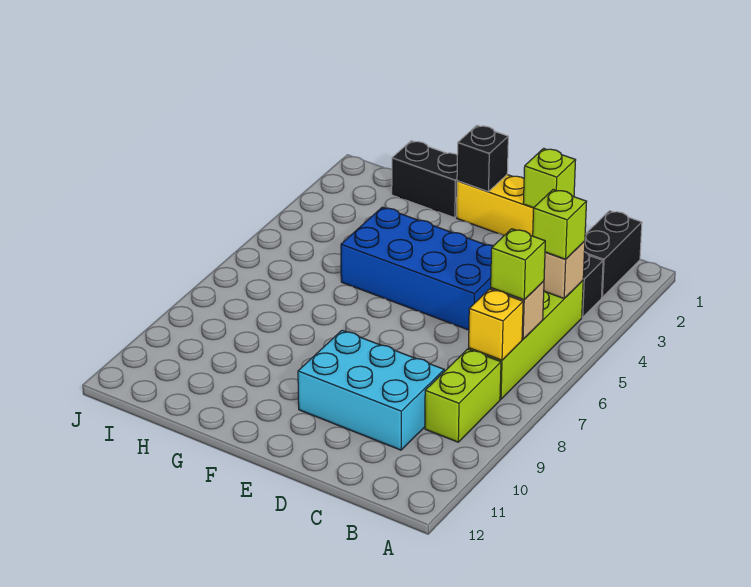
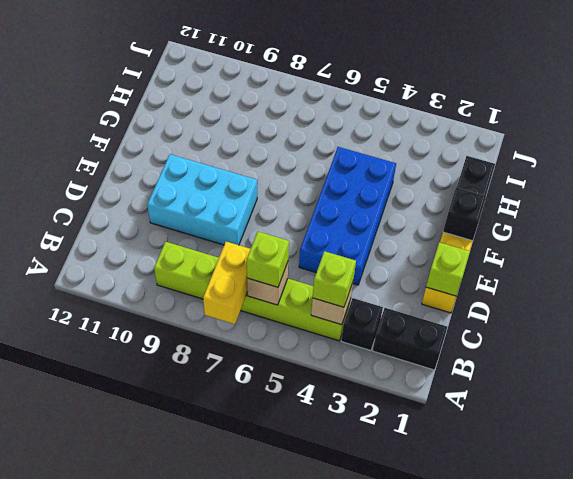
yellow 1x1 brick [469,289,523,360] -> yellow 1x2 brick [203,242,250,324]
cyan 2x3 brick [298,330,444,450] -> cyan 2x3 brick turned to [147,154,257,245]

